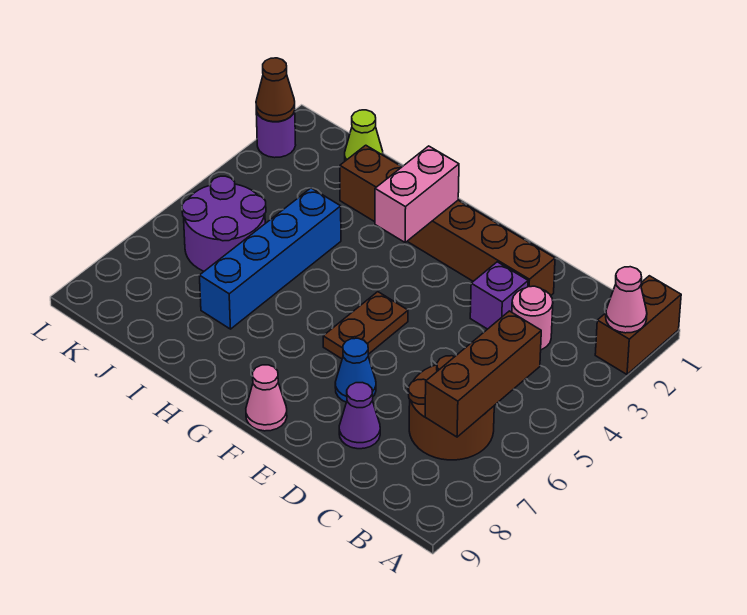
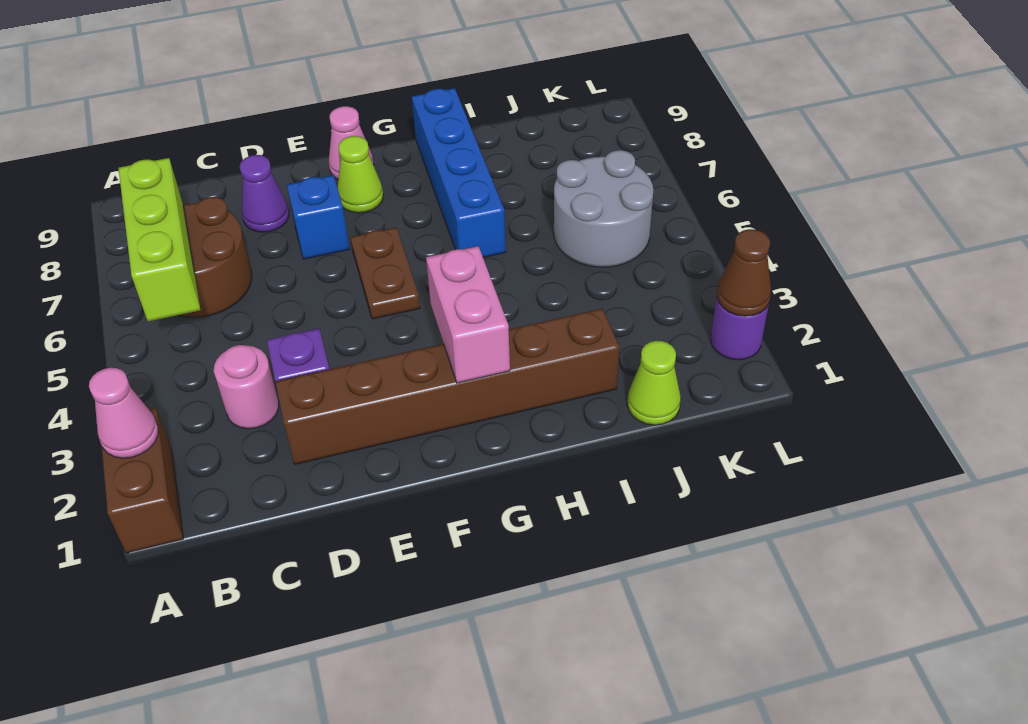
brown 1x3 brick [425,311,541,437] -> lime 1x3 brick [119,158,200,321]
blue 1x1 cone [335,338,376,402] -> blue 1x1 brick [287,175,350,259]
none -> lime 1x1 cone [337,136,383,213]
blue 1x4 brick [199,188,341,329] -> blue 1x4 brick moved to [412,88,506,257]
purple 2x2 round brick [182,176,266,271] -> grey 2x2 round brick [554,150,653,267]

